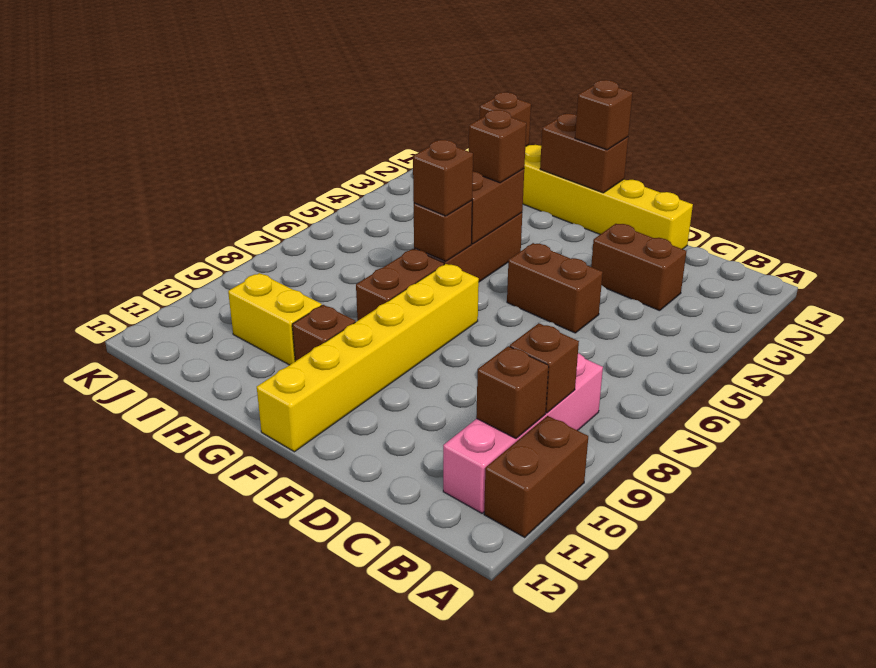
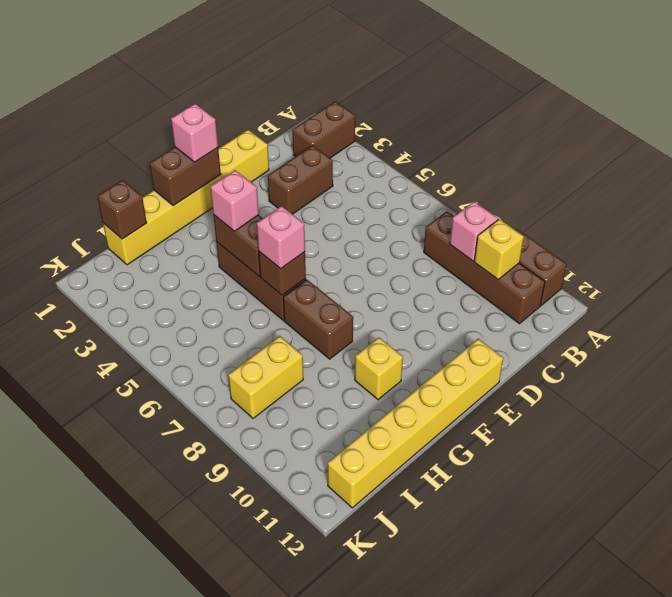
pink 1x4 brick [443,353,603,513] -> brown 1x4 brick [424,211,545,324]
brown 1x1 brick [510,323,579,413] -> pink 1x1 brick [450,201,498,261]
brown 1x1 brick [476,346,549,438] -> yellow 1x1 brick [474,219,524,279]
brown 1x2 brick [507,243,603,333] -> brown 1x2 brick moved to [292,101,355,158]
brown 1x1 brick [575,80,633,150] -> pink 1x1 brick [171,104,218,162]
yellow 1x6 brick [257,264,479,452] -> yellow 1x6 brick turned to [328,339,503,508]
brown 1x1 brick [469,110,526,183] -> pink 1x1 brick [210,170,259,231]
brown 1x1 brick [413,140,473,216] -> pink 1x1 brick [257,206,305,269]
brown 1x1 brick [292,305,355,361] -> yellow 1x1 brick [355,338,403,400]
yellow 1x2 brick [228,273,322,365] -> yellow 1x2 brick moved to [228,336,303,418]

